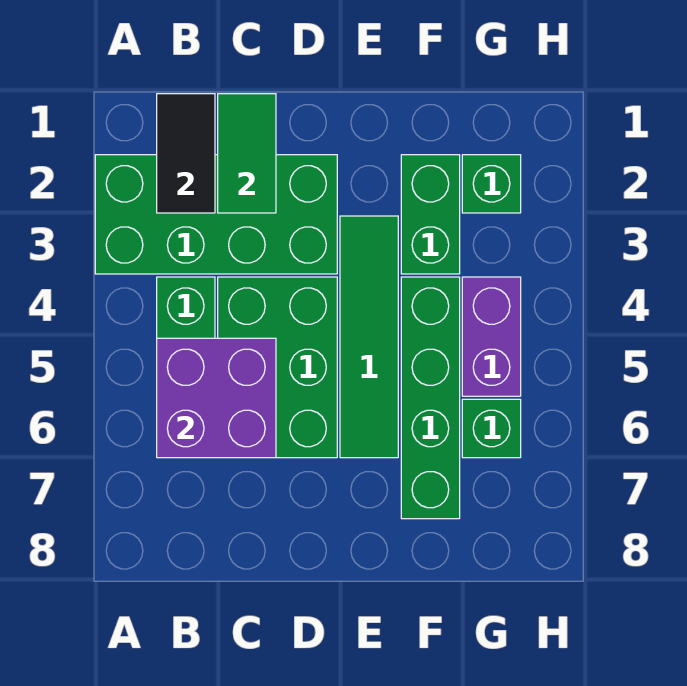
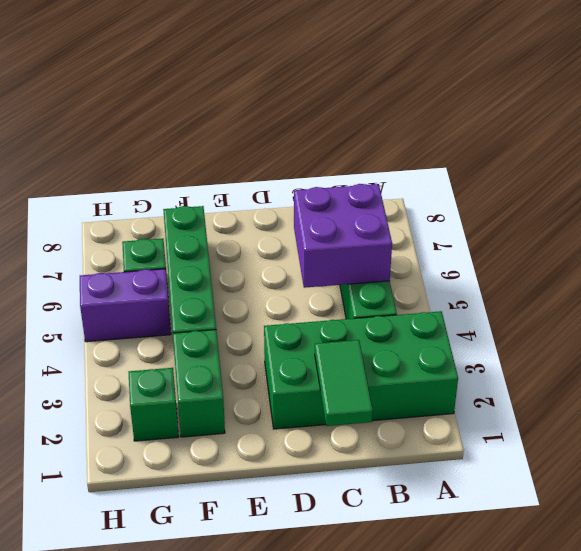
black 1x2 tile [157,94,215,213] -> none
green 2x3 brick [218,277,337,458] -> none
green 1x4 tile [340,216,398,458] -> none
purple 1x2 brick [462,277,521,396] -> purple 1x2 brick turned to [80,269,171,342]

